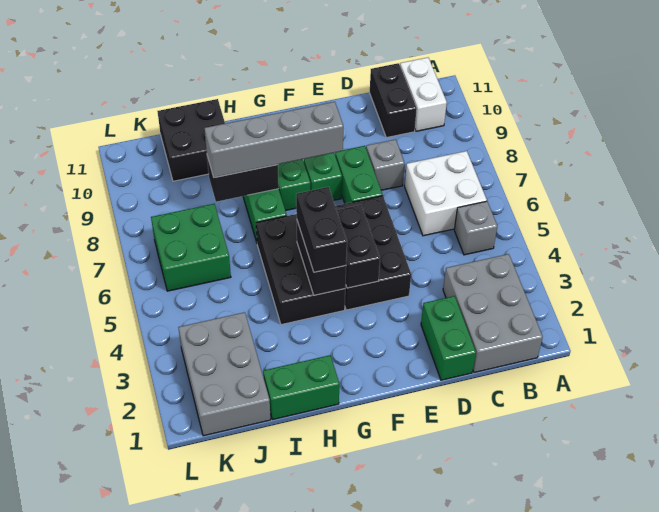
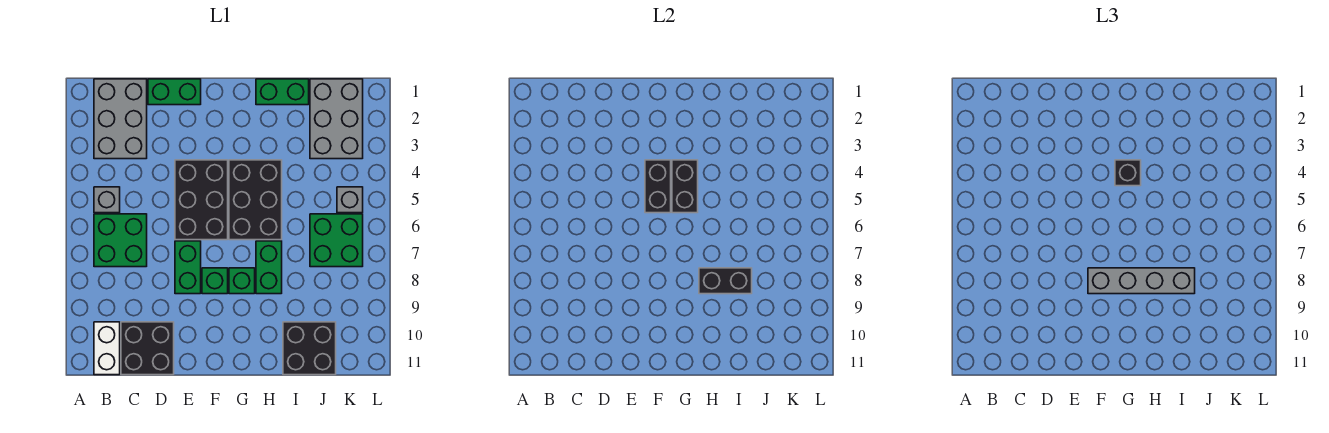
white 2x2 brick [405,151,487,236] -> green 2x2 brick [94,214,147,267]
black 1x2 brick [370,63,417,137] -> black 2x2 brick [121,322,174,375]
green 1x2 brick [421,296,476,380] -> green 1x2 brick turned to [148,79,201,105]
grey 1x1 brick [366,139,405,190] -> grey 1x1 brick moved to [337,187,363,213]
black 1x2 brick [296,187,347,272] -> black 1x1 brick [1115,160,1141,186]

